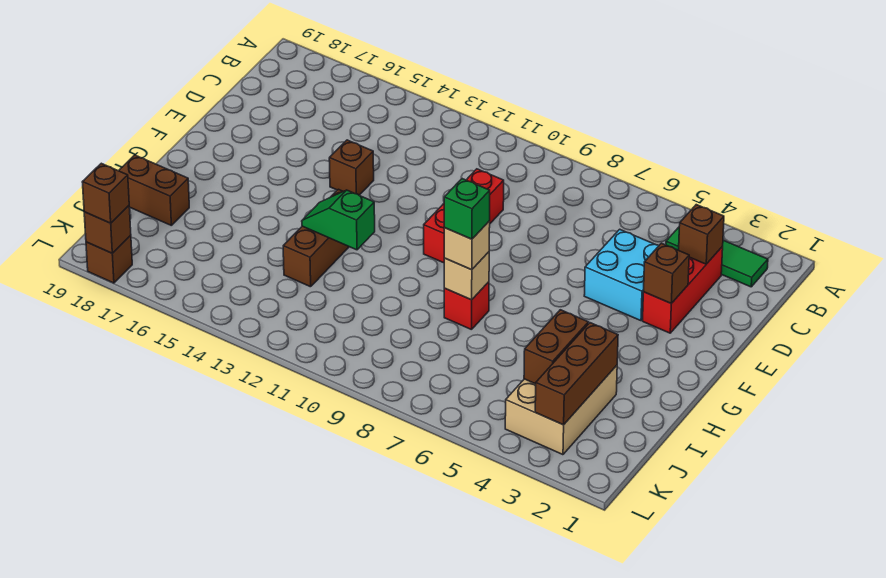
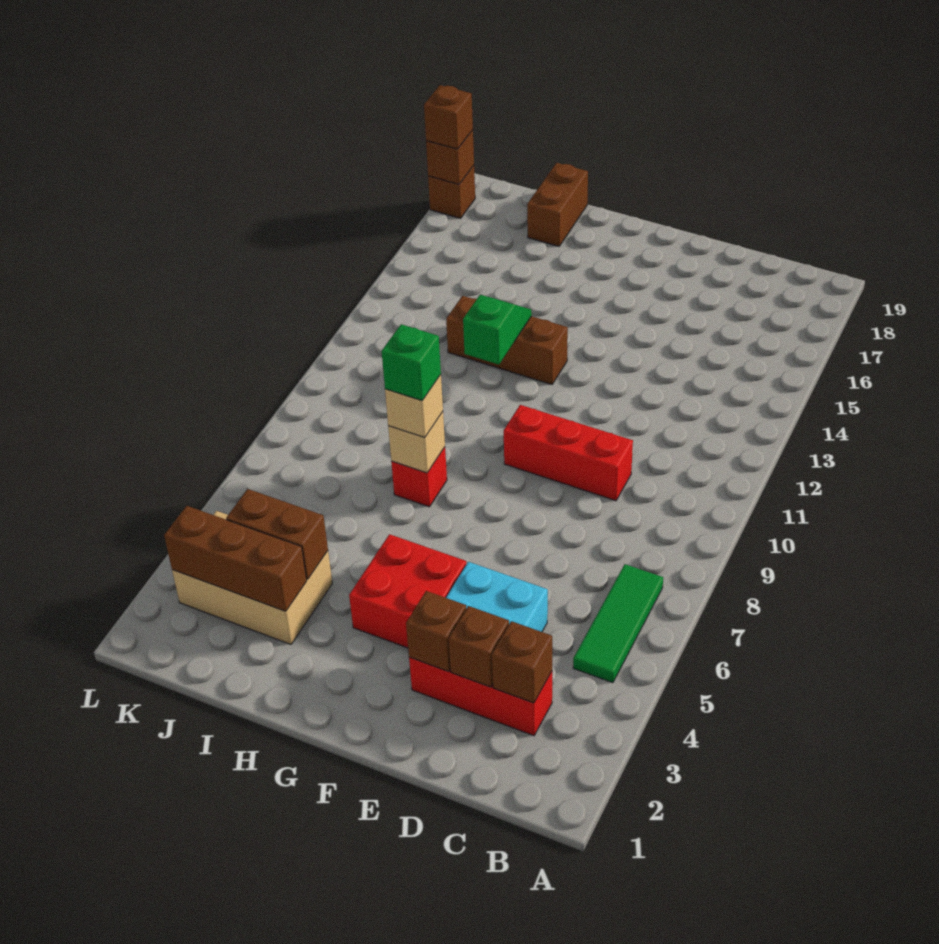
green 1x3 tile [666,227,768,287] -> green 1x3 tile moved to [573,564,663,683]
brown 1x1 brick [329,140,374,195] -> brown 1x1 brick moved to [449,606,509,687]
none -> red 2x2 brick [349,534,466,648]

